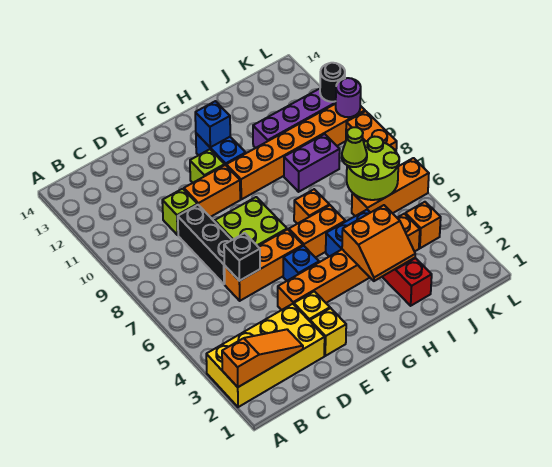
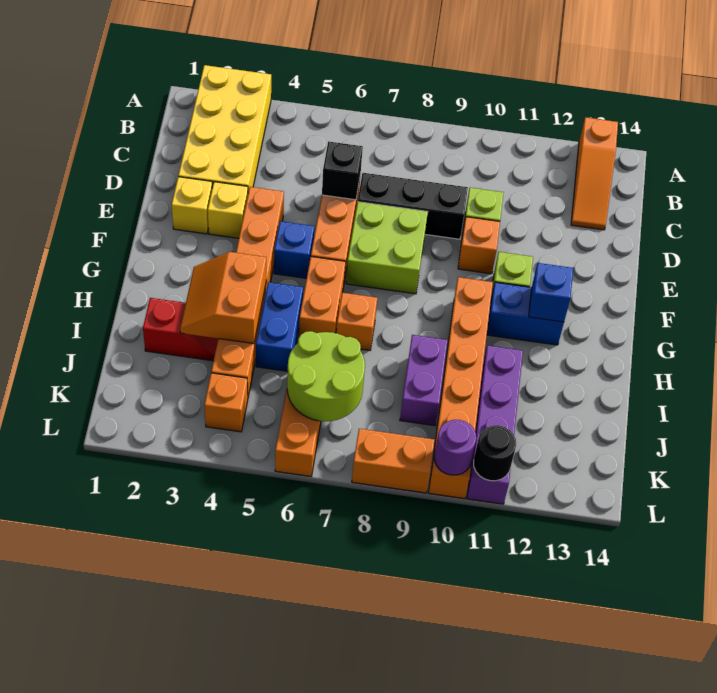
orange 1x3 slope [222,329,303,387] -> orange 1x3 slope moved to [571,117,618,230]
orange 1x2 brick [184,165,240,217] -> orange 1x1 brick [458,217,500,274]
lime 1x1 cone [342,127,367,167] -> none

